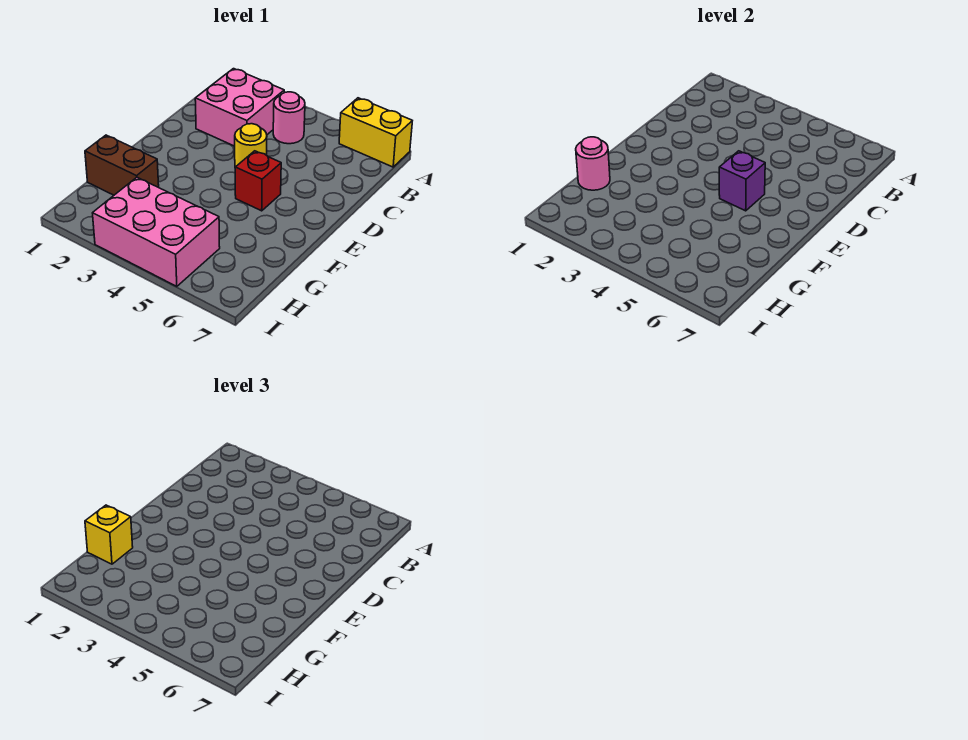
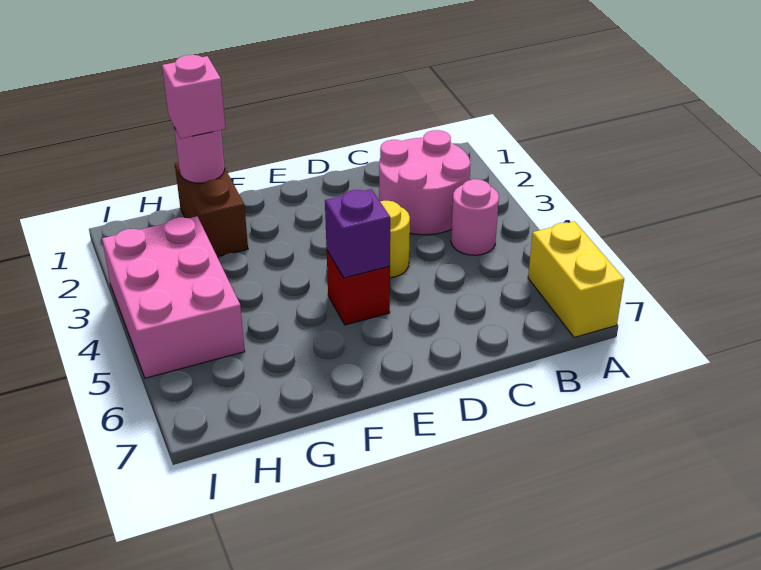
pink 2x2 brick [195,69,284,146] -> pink 2x2 round brick [379,130,470,235]
yellow 1x1 brick [85,505,133,564] -> pink 1x1 brick [162,55,226,139]

